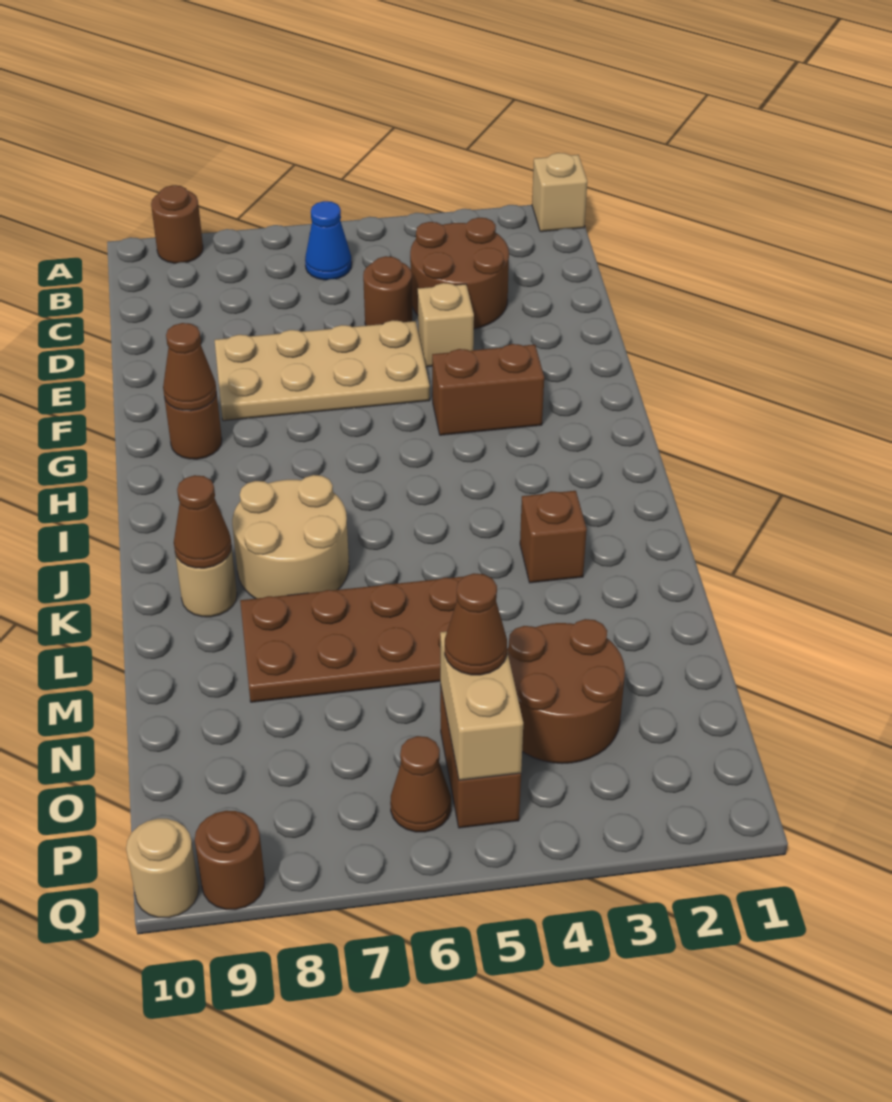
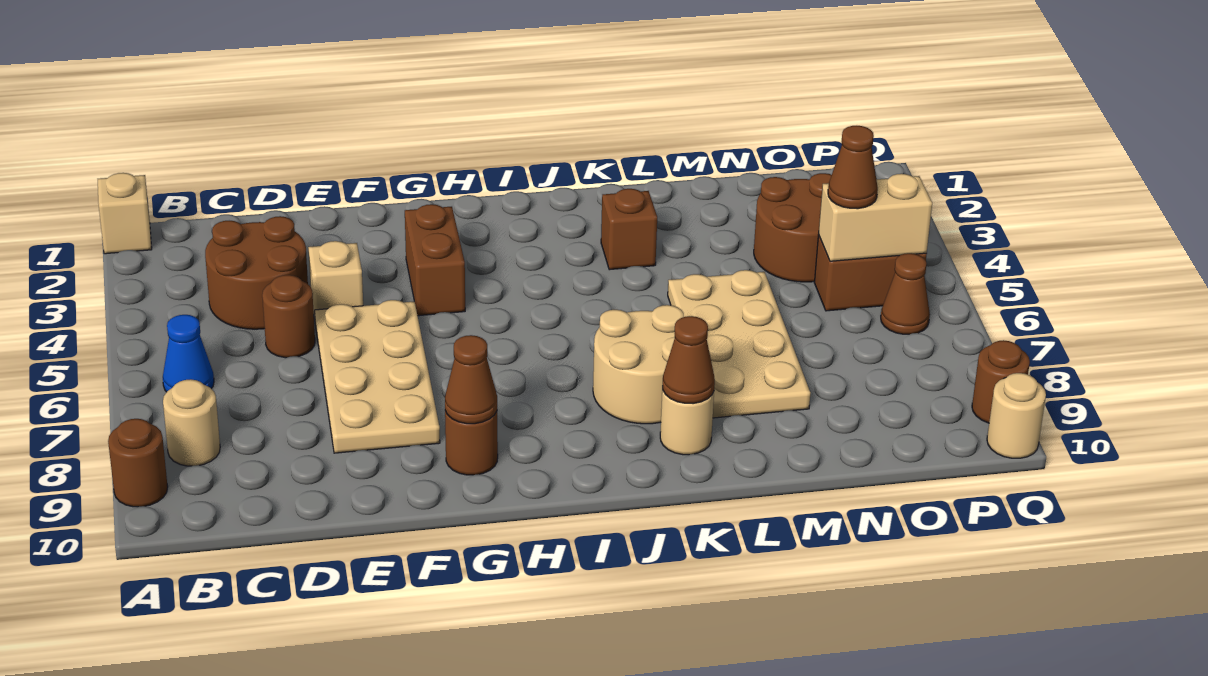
none -> tan 1x1 round brick [163,379,220,466]
brown 2x4 plate [240,577,463,702] -> tan 2x4 plate [668,270,810,418]

